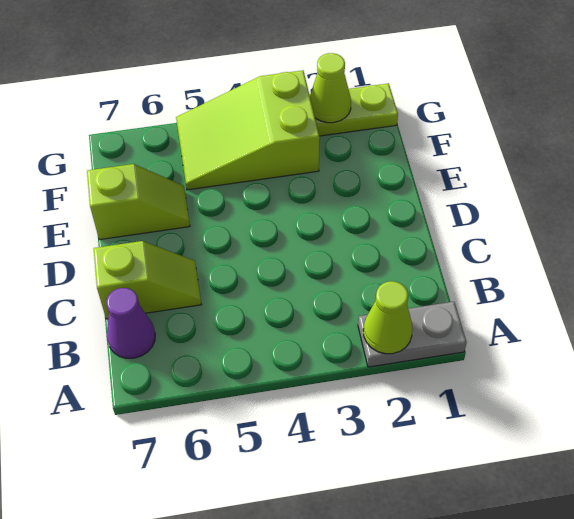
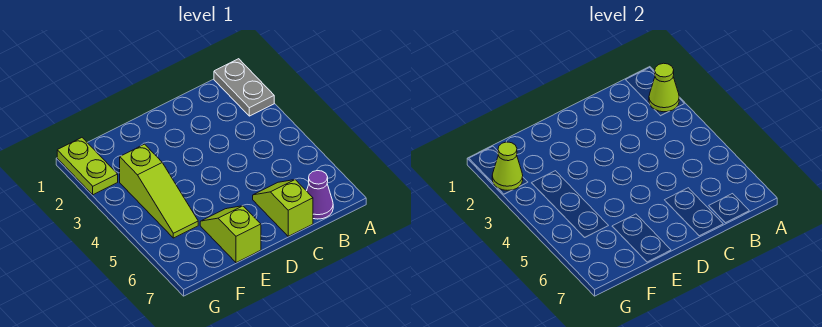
lime 2x3 slope [176,70,320,190] -> lime 1x3 slope [120,144,198,238]

